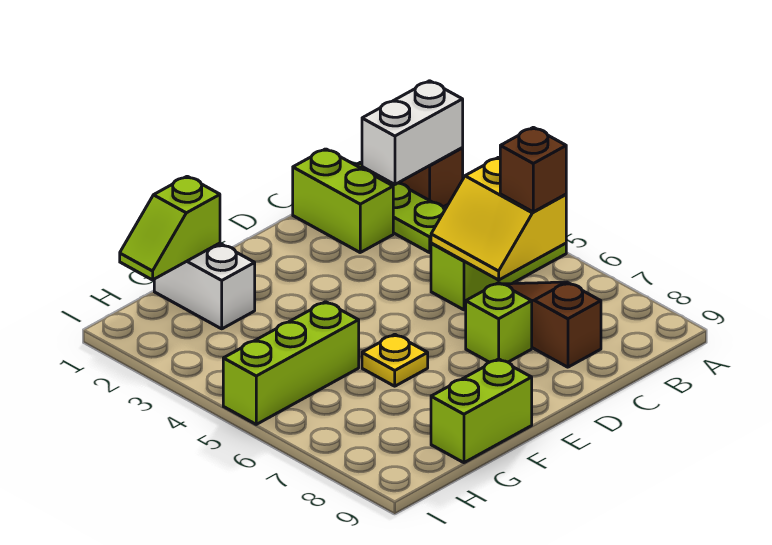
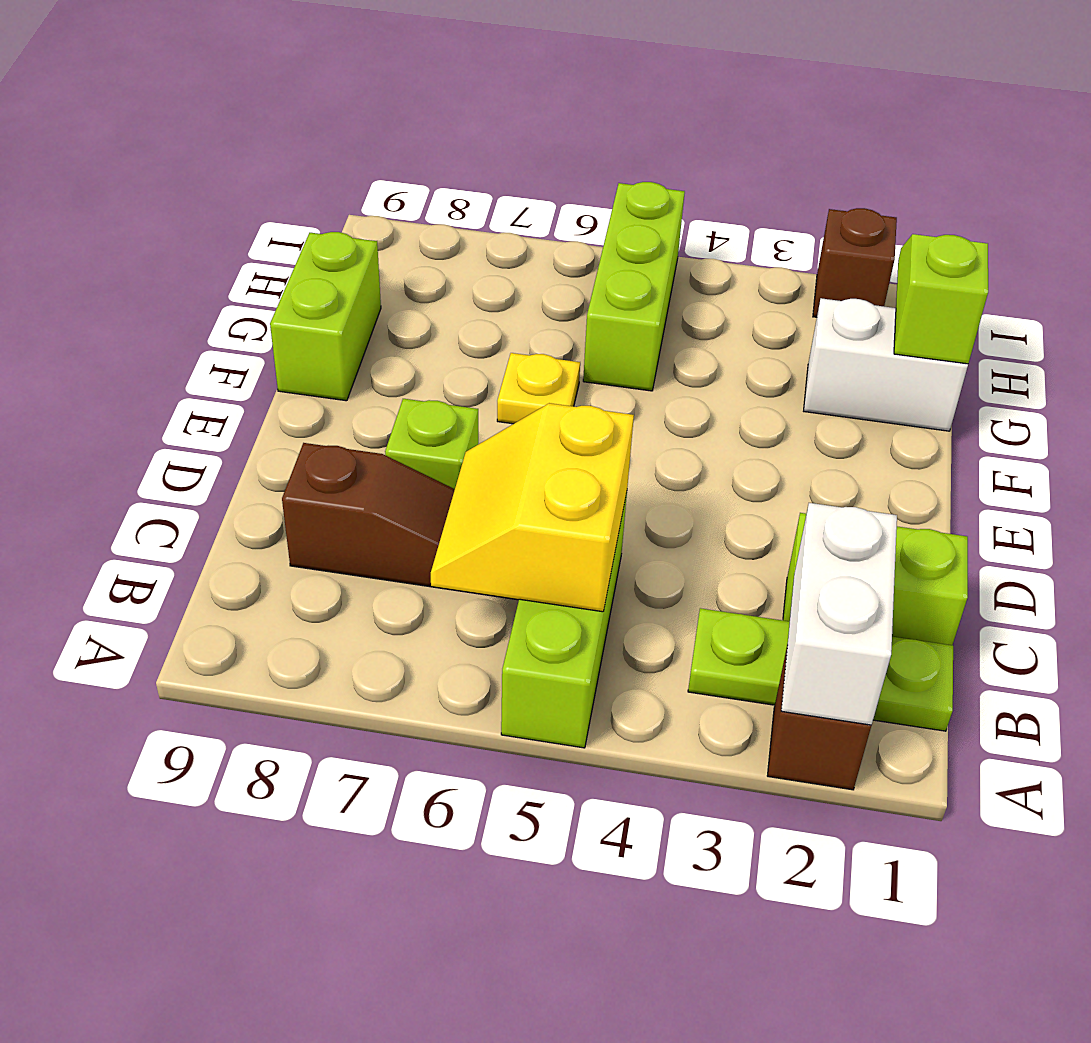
yellow 2x2 slope [431,157,566,280] -> yellow 2x2 slope turned to [431,403,634,612]
brown 1x1 brick [500,127,566,212] -> brown 1x1 brick moved to [813,208,897,317]

